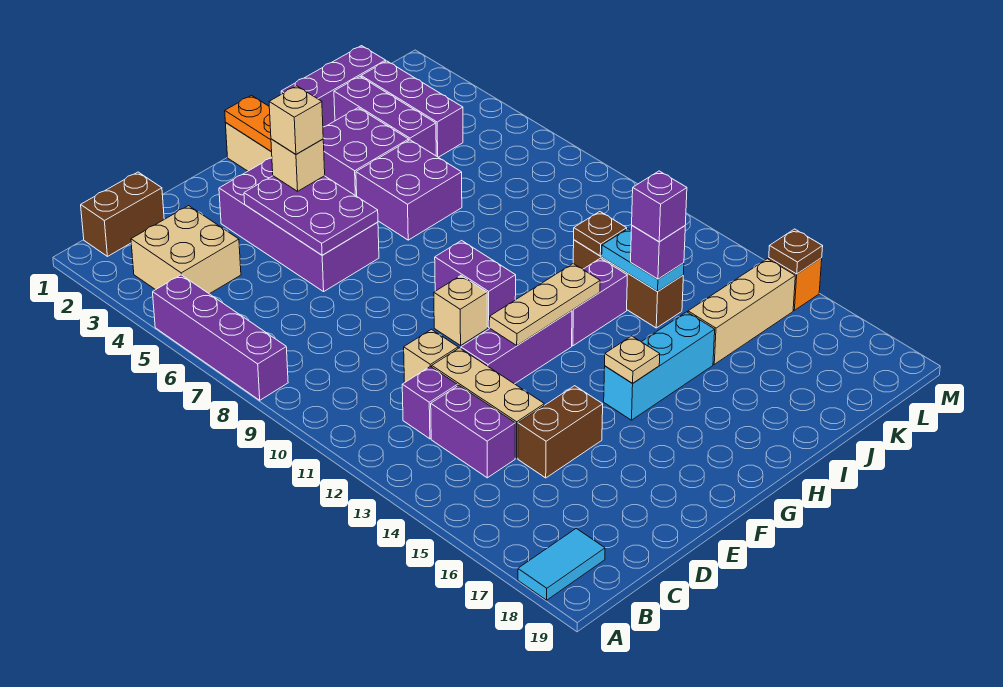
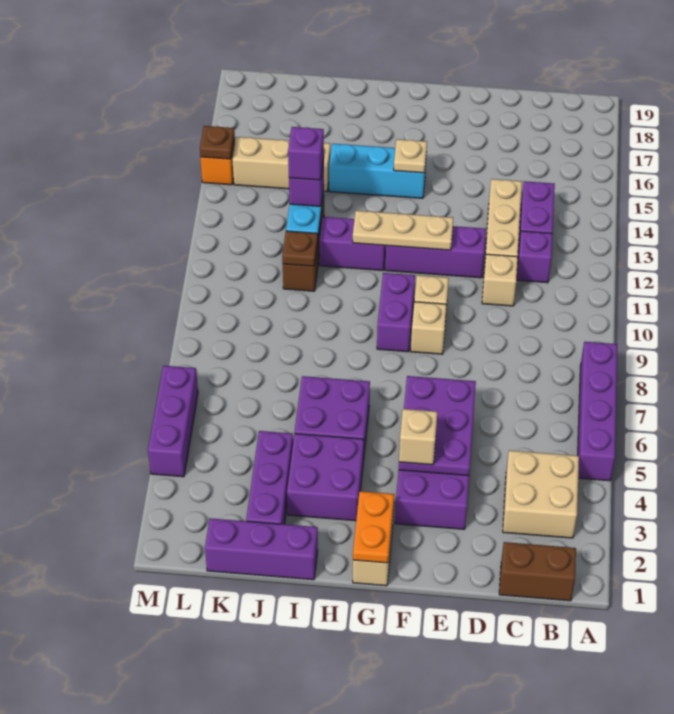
cyan 1x2 tile [518,528,605,600] -> none
brown 1x2 brick [518,386,603,478] -> none
tan 1x1 brick [269,86,323,154] -> tan 1x1 brick moved to [411,302,447,354]
purple 1x3 brick [361,61,463,157] -> purple 1x3 brick moved to [148,366,198,477]

